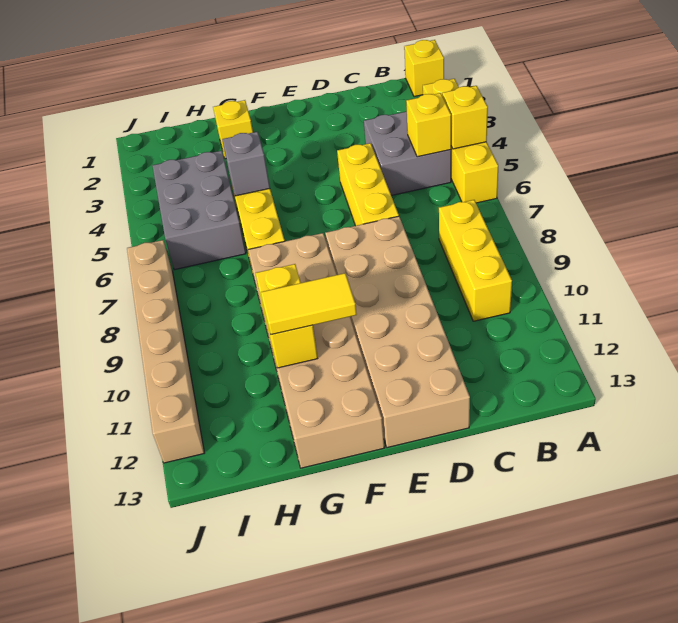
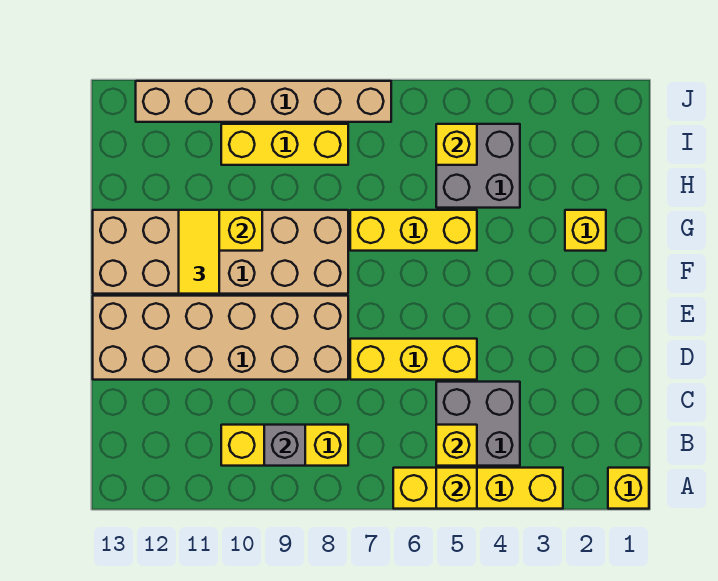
grey 1x1 brick [222,132,270,196] -> grey 1x1 brick moved to [264,425,305,466]
grey 2x3 brick [152,151,246,270] -> grey 2x2 brick [436,124,520,208]
none -> yellow 1x1 brick [436,124,477,165]
none -> yellow 1x3 brick [221,124,348,165]

